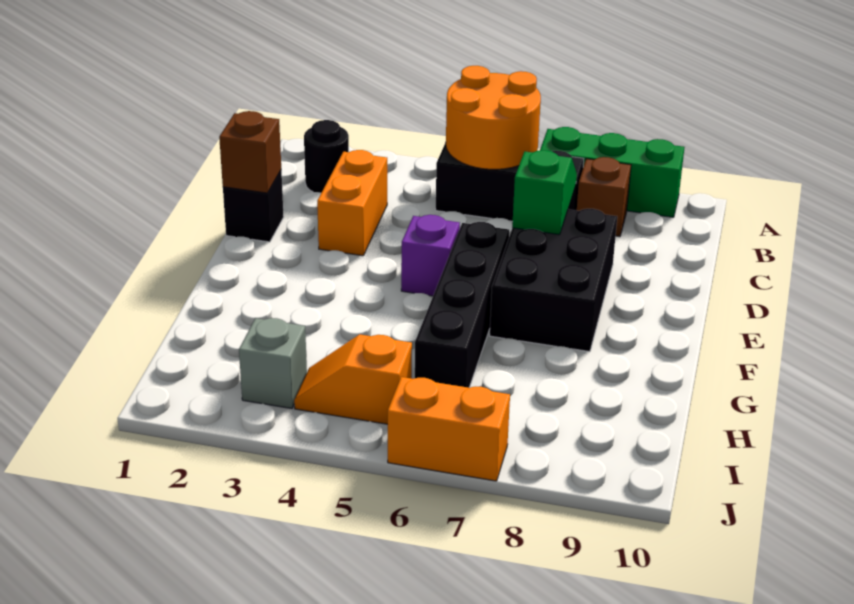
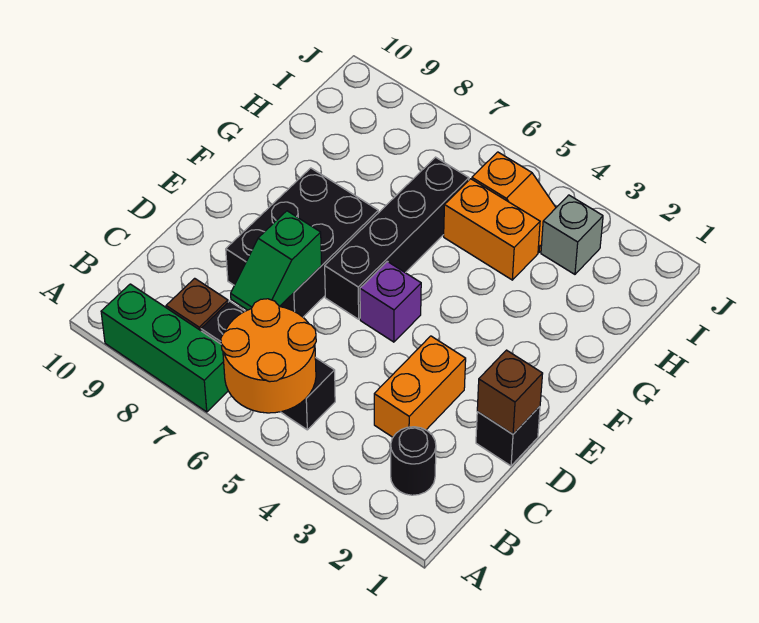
orange 1x2 brick [388,377,510,481] -> orange 1x2 brick moved to [444,179,540,280]

